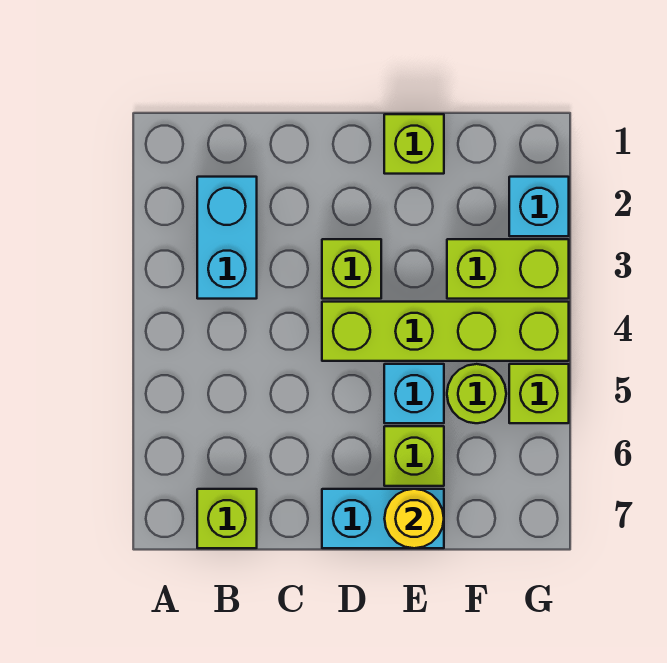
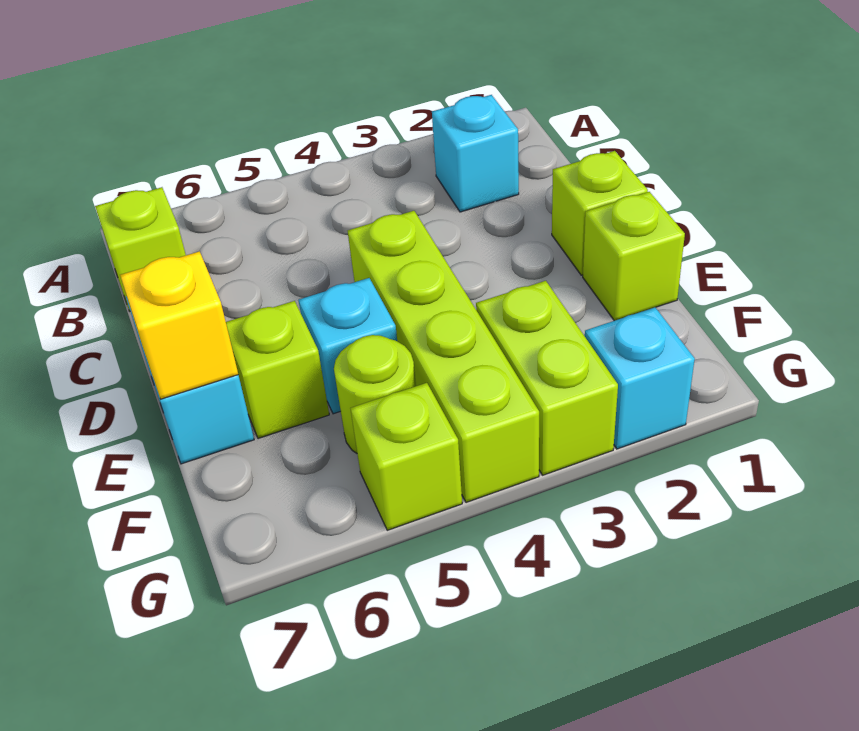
cyan 1x2 brick [197,177,257,299] -> cyan 1x1 brick [432,95,519,212]
lime 1x1 brick [322,239,381,299] -> lime 1x1 brick moved to [552,151,648,275]
yellow 1x1 round brick [384,489,444,548] -> yellow 1x1 brick [120,251,238,399]

